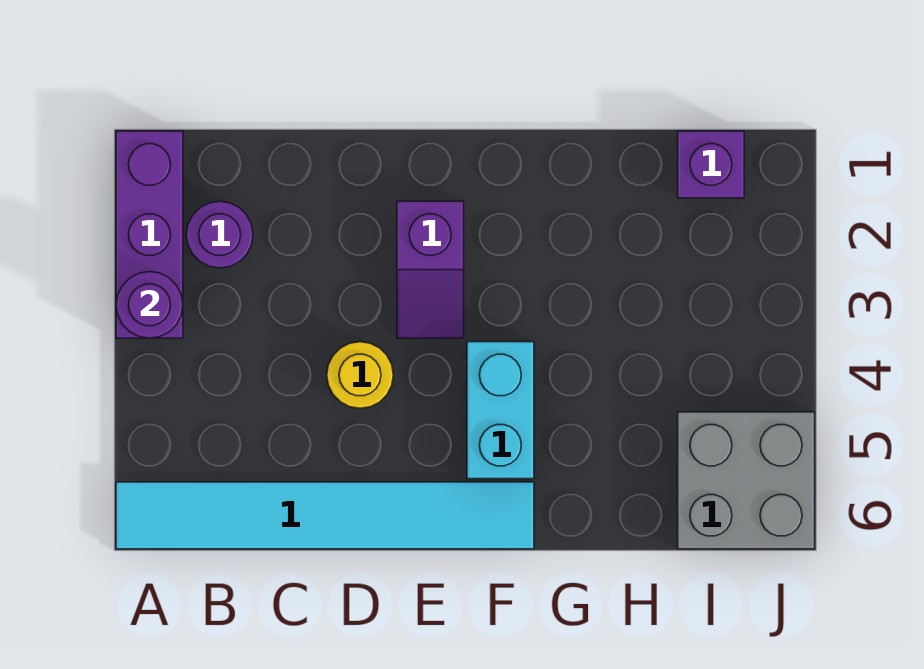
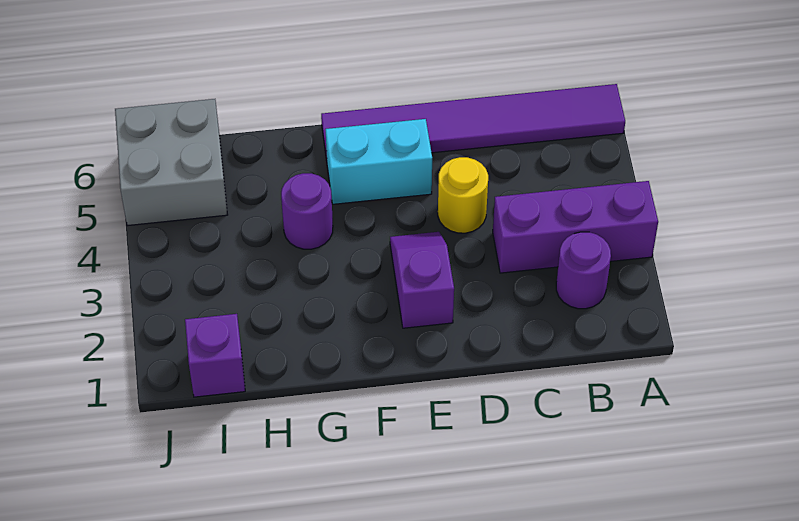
purple 1x3 brick [116,131,183,338] -> purple 1x3 brick turned to [493,181,658,273]
purple 1x1 round brick [116,272,183,338] -> purple 1x1 round brick moved to [281,173,333,249]
cyan 1x6 tile [116,482,534,549] -> purple 1x6 tile [321,84,625,160]
cyan 1x2 brick [467,342,534,479] -> cyan 1x2 brick turned to [326,119,432,204]

